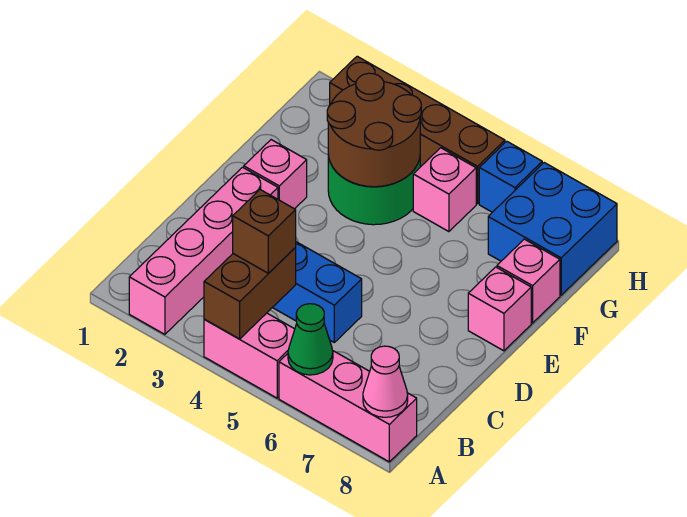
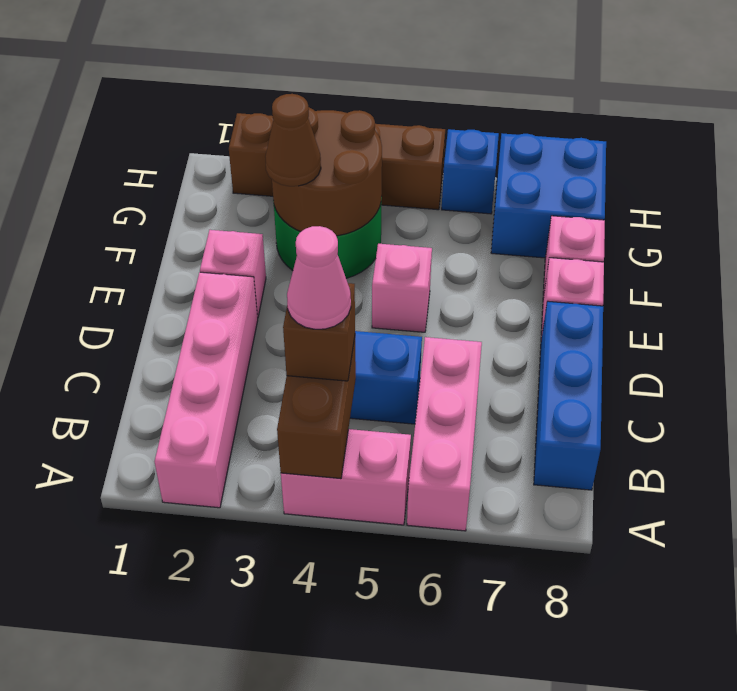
pink 1x3 brick [279,351,417,462] -> pink 1x3 brick turned to [407,337,482,531]
green 1x1 cone [288,304,333,375] -> none
pink 1x1 cone [363,346,408,417] -> pink 1x1 cone moved to [287,226,351,329]
none -> blue 1x3 brick [534,301,603,490]
none -> brown 1x1 cone [265,94,321,186]
pink 1x1 brick [413,148,476,232] -> pink 1x1 brick moved to [372,244,432,332]

